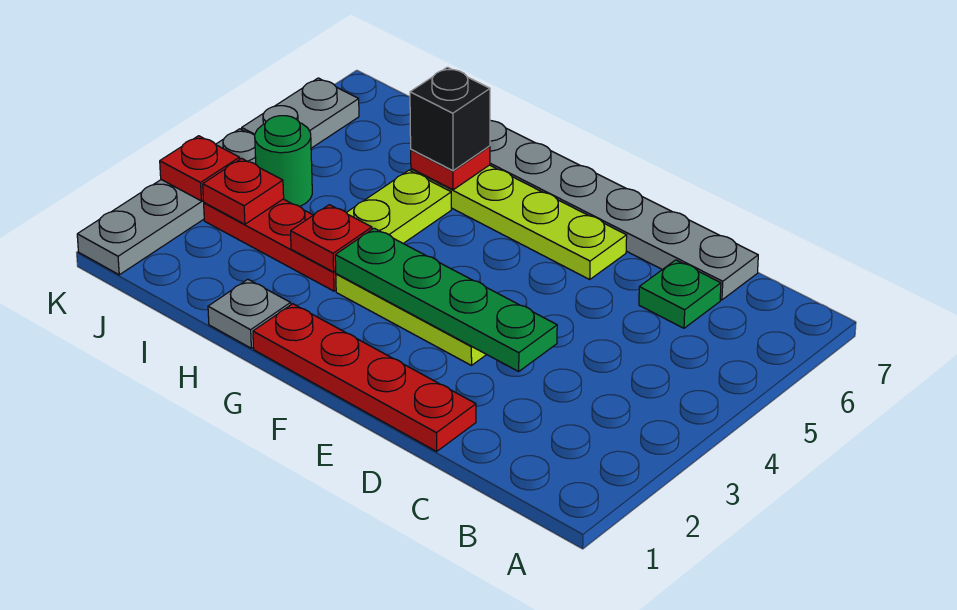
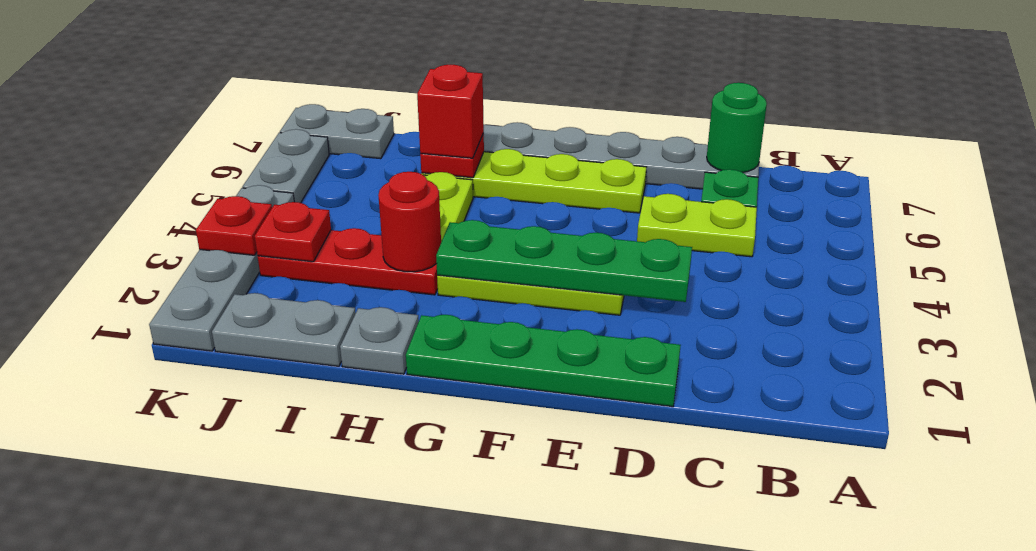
none -> lime 1x2 plate [637,194,757,257]
red 1x4 plate [253,304,476,451] -> green 1x4 plate [406,315,681,407]
red 1x1 plate [291,205,372,272] -> red 1x1 round brick [378,172,441,272]
black 1x1 brick [410,67,490,171] -> red 1x1 brick [417,65,484,158]
none -> grey 1x2 plate [212,293,356,366]
green 1x1 round brick [255,116,312,206] -> green 1x1 round brick moved to [707,83,767,172]
none -> grey 1x2 plate [280,104,394,159]

